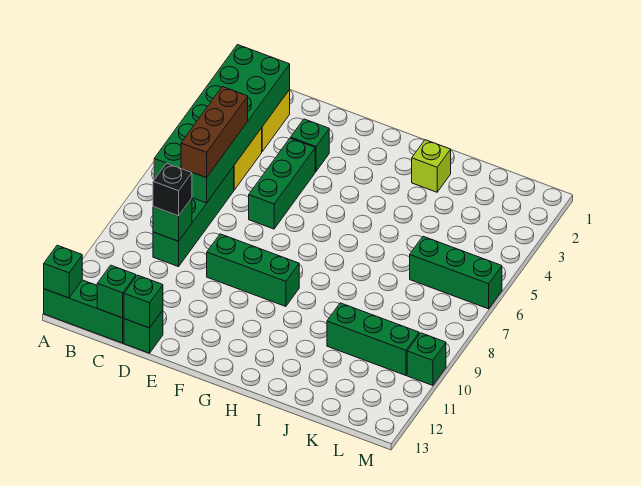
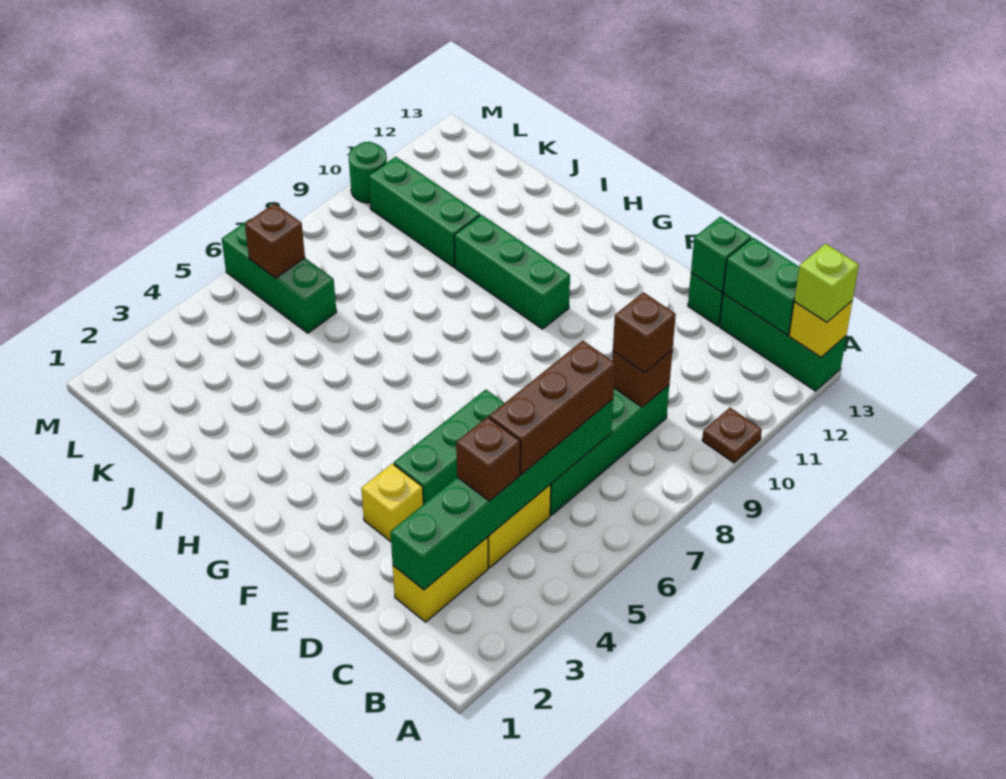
none -> brown 1x1 plate [702,408,762,463]
green 1x1 brick [44,245,82,298] -> yellow 1x1 brick [789,301,852,357]
green 2x6 brick [154,45,290,203] -> green 1x6 brick [391,399,613,590]
none -> brown 1x1 brick [456,417,520,501]
green 1x1 brick [153,198,192,241] -> brown 1x1 brick [612,351,672,407]
black 1x1 brick [153,163,192,216] -> brown 1x1 brick [613,292,676,373]
green 1x1 brick [97,265,136,318] -> green 1x2 brick [723,238,799,335]
green 1x1 brick [291,119,329,172] -> yellow 1x1 brick [361,464,423,542]
green 1x3 brick [207,234,299,306] -> green 1x3 brick moved to [454,215,570,329]
lime 1x1 brick [412,140,451,192] -> lime 1x1 brick moved to [794,244,859,322]
none -> brown 1x1 brick [245,203,305,278]
green 1x1 brick [407,333,446,385] -> green 1x1 round brick [349,142,387,203]

